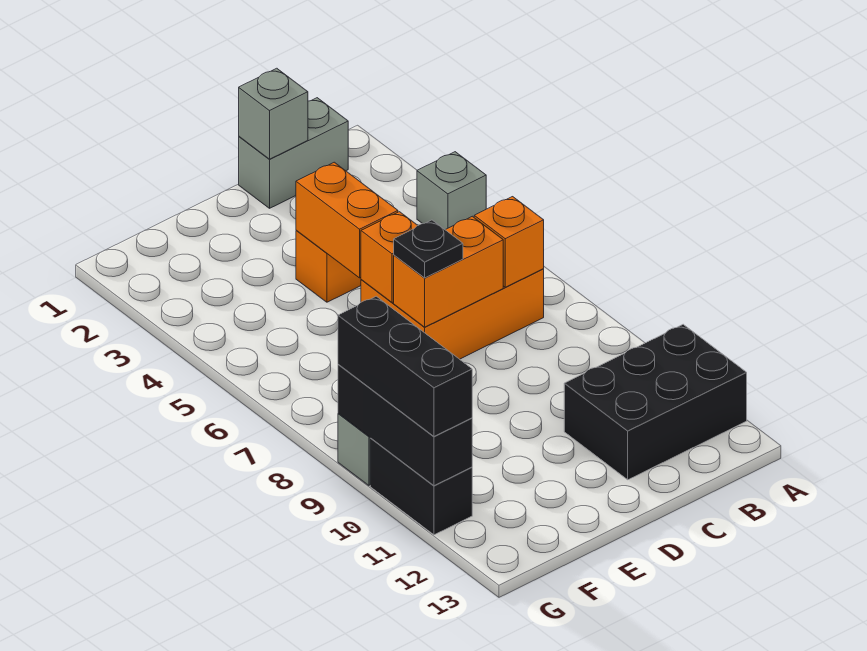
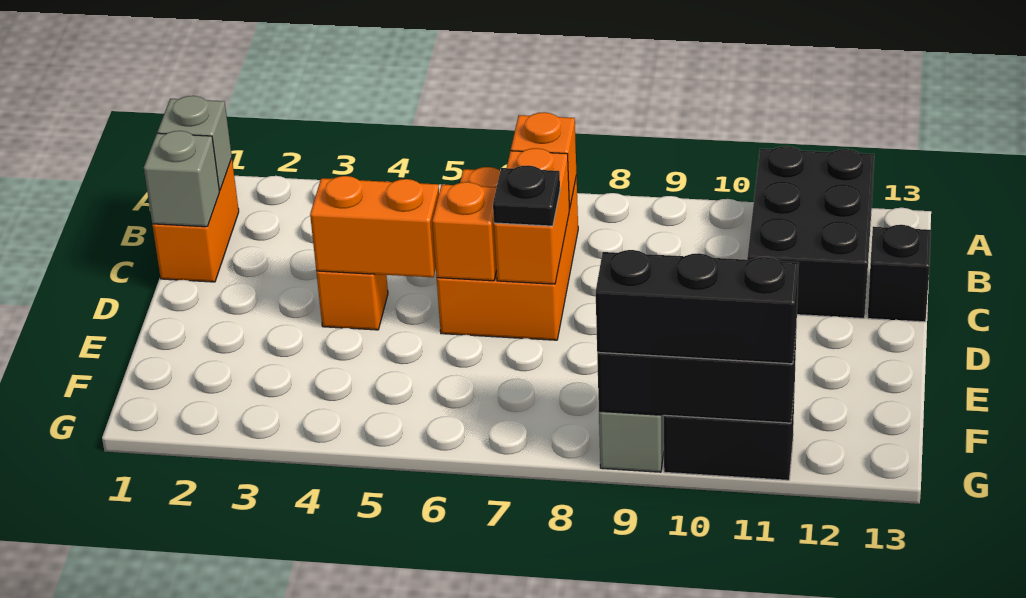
grey 1x1 brick [417,152,486,230] -> grey 1x1 brick moved to [158,96,232,190]
grey 1x2 brick [239,98,348,208] -> orange 1x2 brick [152,158,239,282]
none -> black 1x1 brick [868,225,931,322]

